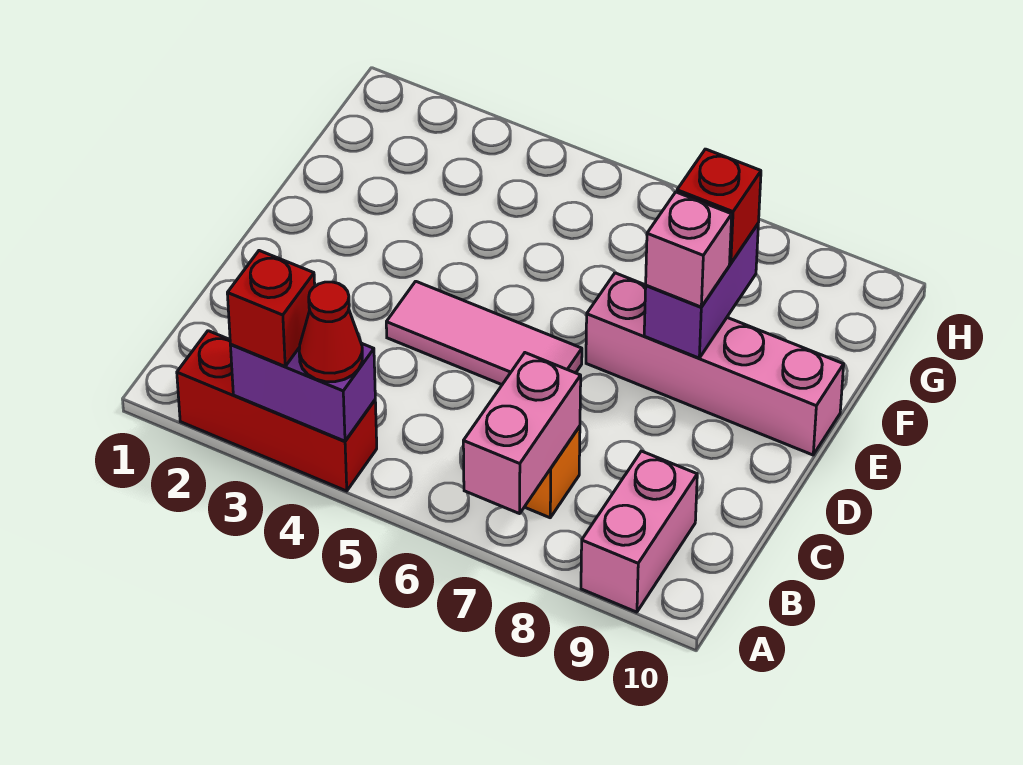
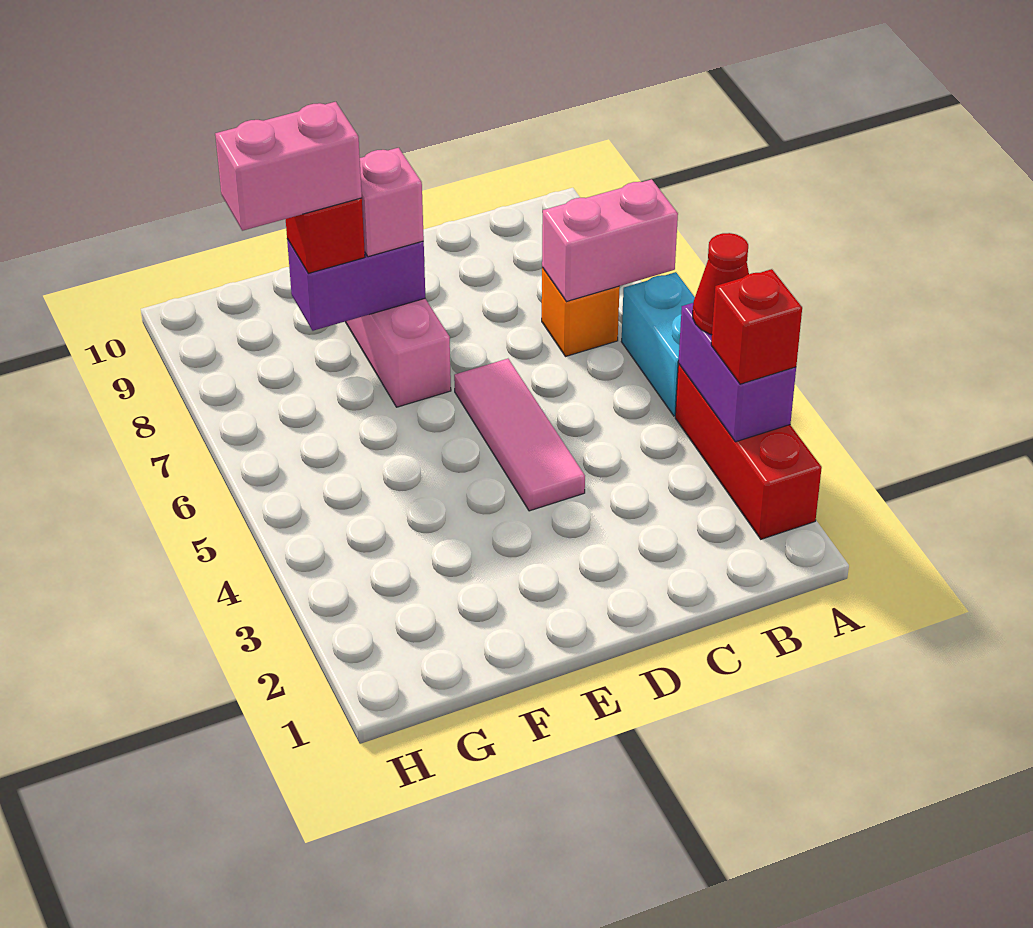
none -> cyan 1x2 brick [621,272,695,416]
pink 1x2 brick [581,451,697,612] -> pink 1x2 brick moved to [215,102,362,231]

